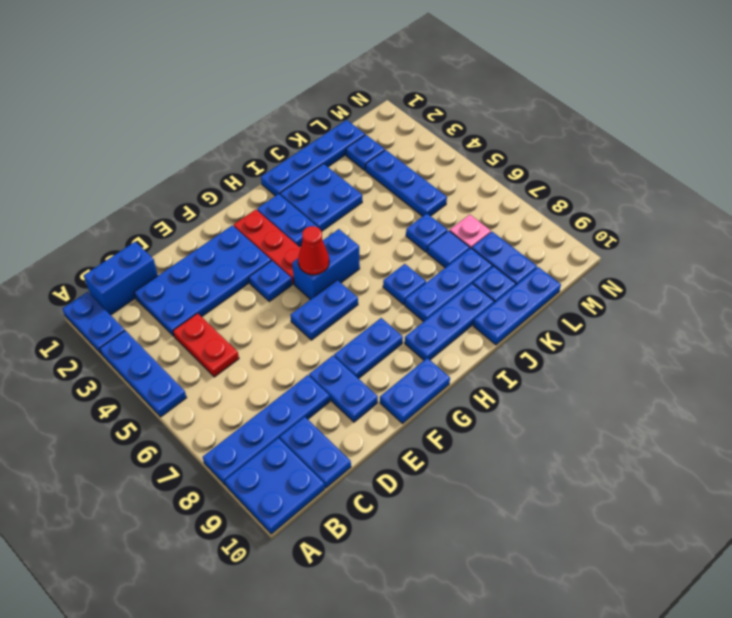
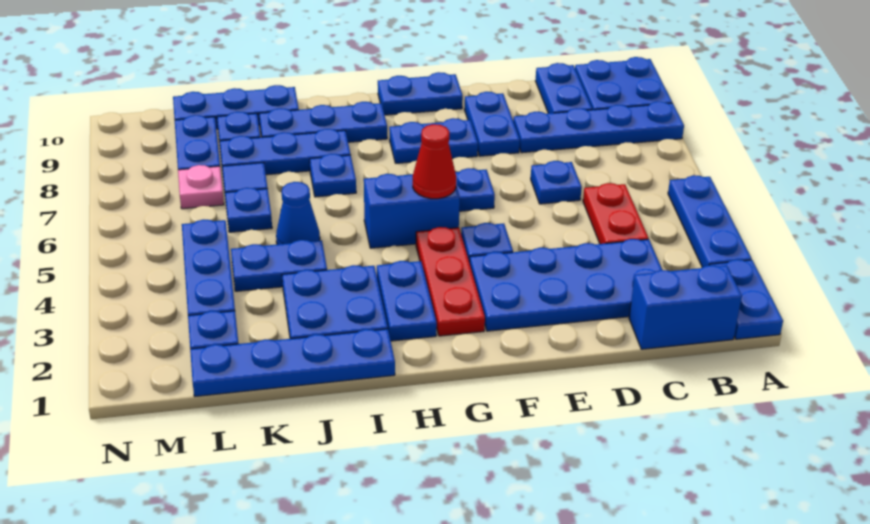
none -> blue 1x1 plate [531,161,582,204]
none -> blue 1x2 plate [231,240,327,291]
none -> blue 1x1 cone [276,182,320,244]

